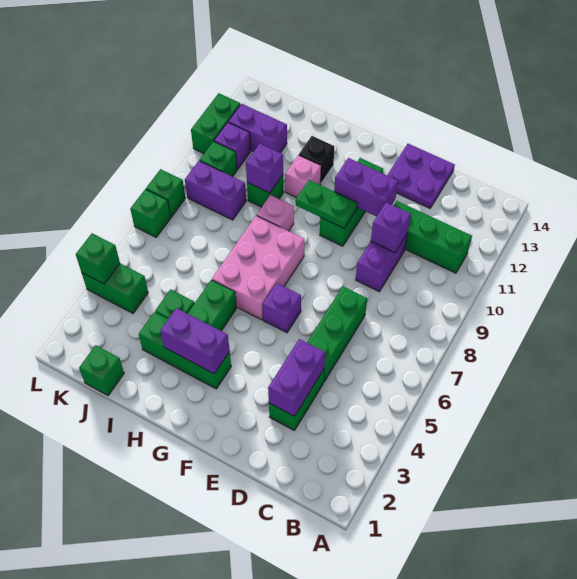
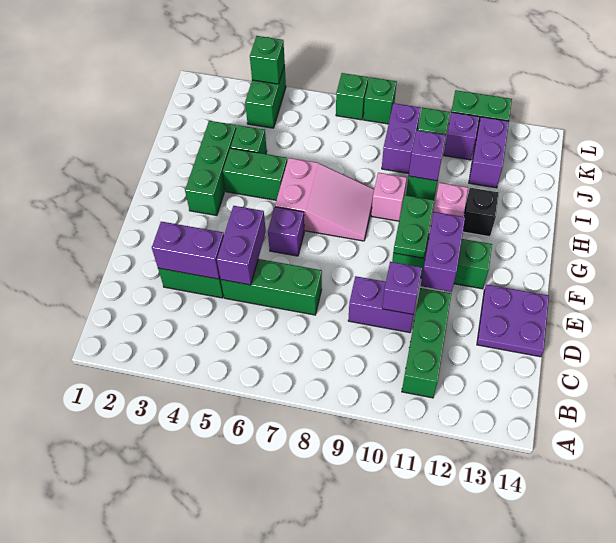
purple 1x2 brick [160,308,230,374] -> purple 1x2 brick moved to [217,206,266,285]
pink 2x3 brick [212,215,304,320] -> pink 2x3 slope [275,158,374,241]
green 1x1 brick [79,345,124,396] -> none

